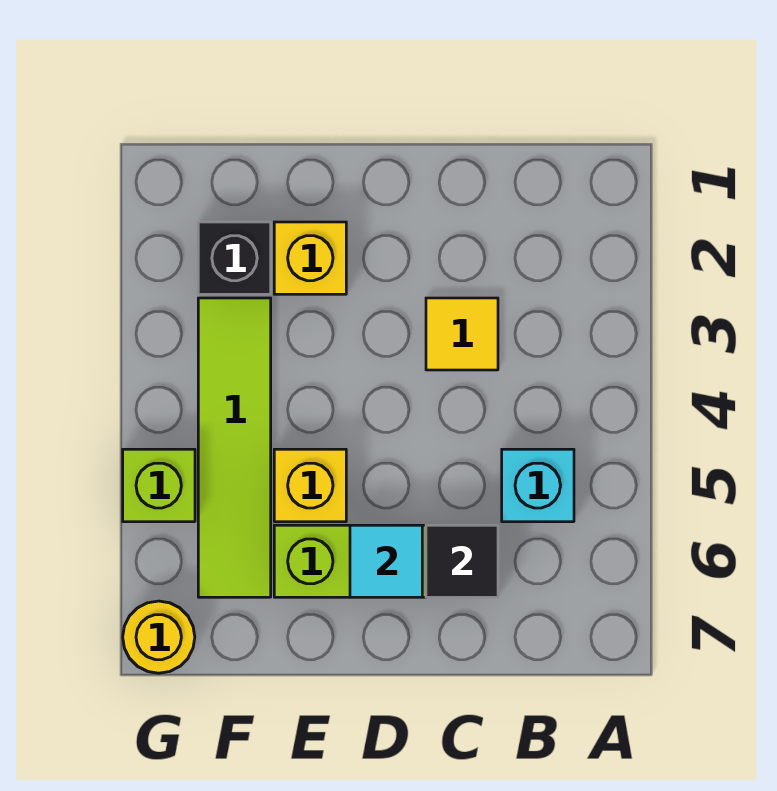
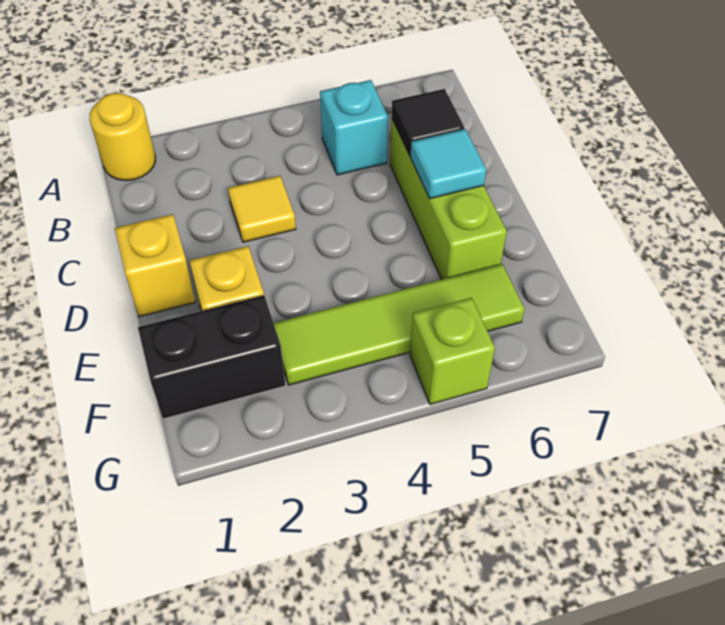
yellow 1x1 brick [274,449,346,522] -> yellow 1x1 brick moved to [115,214,196,317]
black 1x1 brick [198,222,271,294] -> black 1x2 brick [138,295,285,419]
yellow 1x1 round brick [123,601,195,673] -> yellow 1x1 round brick moved to [90,93,155,181]

